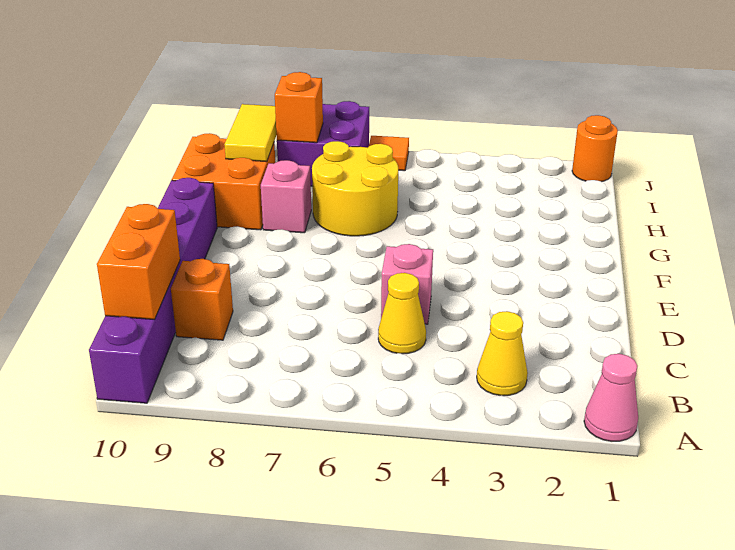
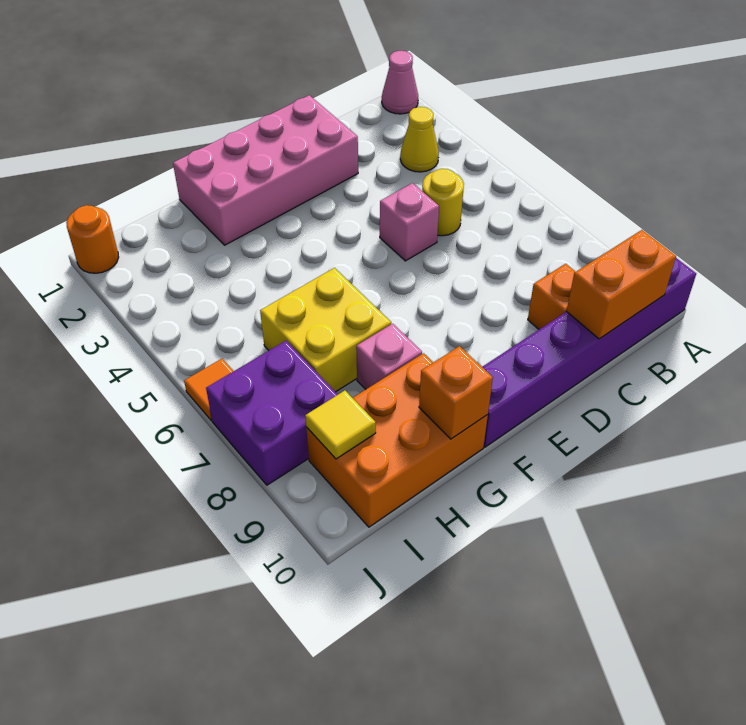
yellow 1x1 cone [378,273,426,354] -> yellow 1x1 round brick [422,169,464,236]
none -> pink 2x4 brick [173,95,358,245]
yellow 2x2 round brick [312,141,398,236] -> yellow 2x2 brick [260,268,391,392]
orange 2x2 brick [172,133,275,230] -> orange 2x3 brick [306,353,488,527]
yellow 1x2 tile [224,104,277,162] -> yellow 1x1 tile [305,391,376,459]
orange 1x1 brick [275,72,323,143] -> orange 1x1 brick moved to [419,346,493,439]

